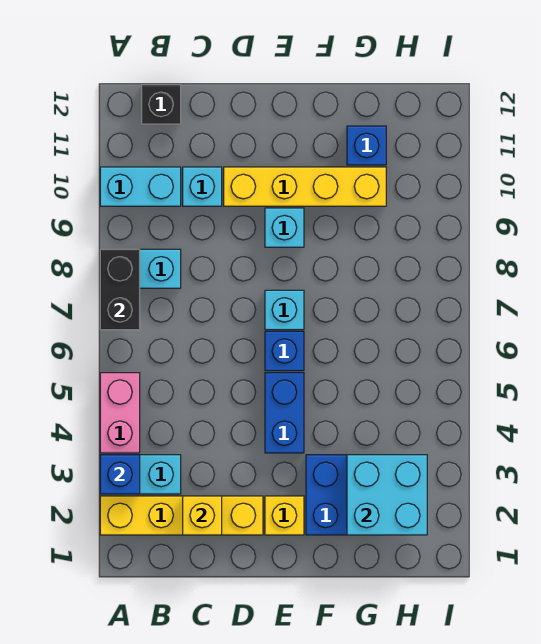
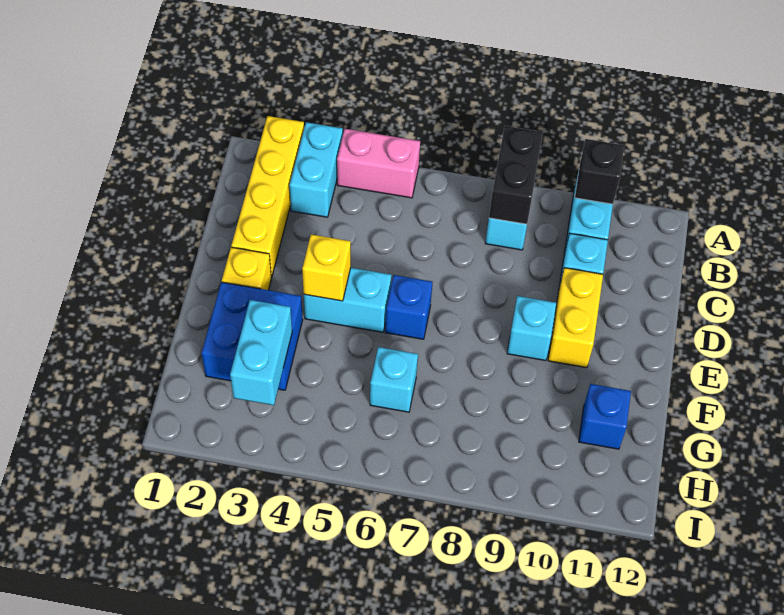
blue 1x1 brick [100,455,140,494] -> none
black 1x2 brick [100,249,140,330] -> black 1x2 brick turned to [489,126,543,224]
black 1x1 brick [142,85,181,124] -> black 1x1 brick moved to [575,139,624,204]
yellow 1x1 brick [183,496,222,535] -> yellow 1x1 brick moved to [302,235,351,301]
yellow 1x4 brick [224,167,386,206] -> yellow 1x2 brick [548,268,603,368]
blue 1x2 brick [265,373,304,453] -> cyan 1x2 brick [304,268,392,332]
cyan 1x1 brick [265,290,304,330] -> cyan 1x1 brick moved to [370,347,418,412]
cyan 2x2 brick [347,455,427,535] -> cyan 1x2 brick [230,300,292,405]

